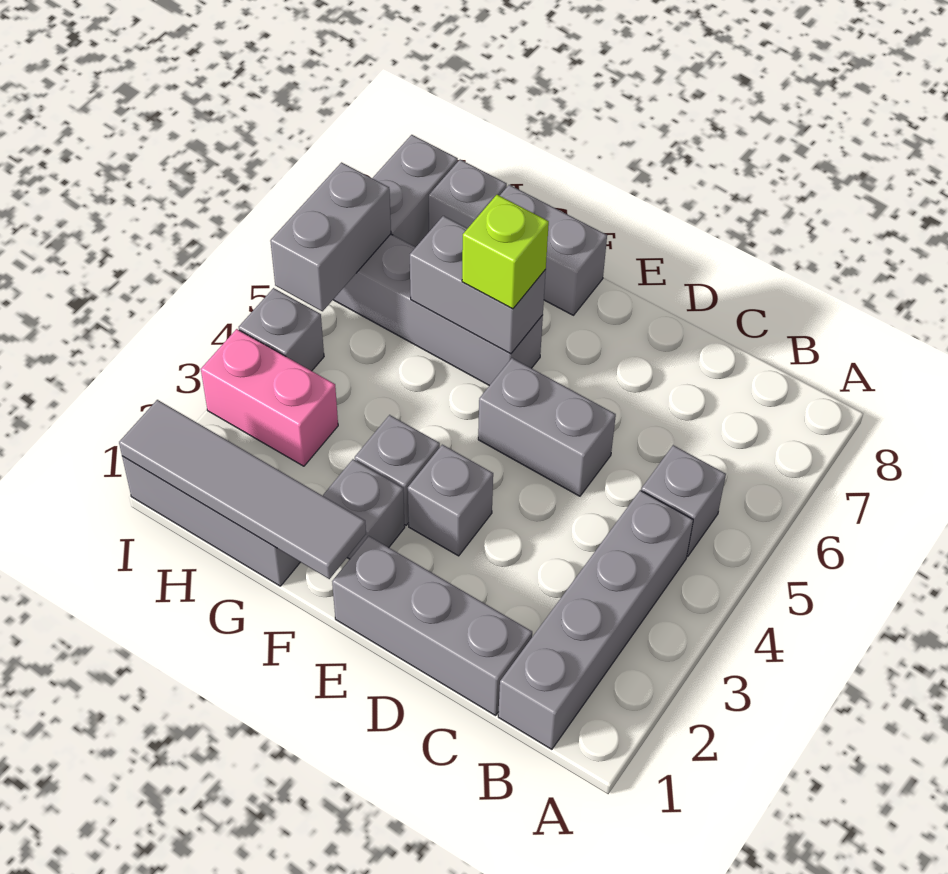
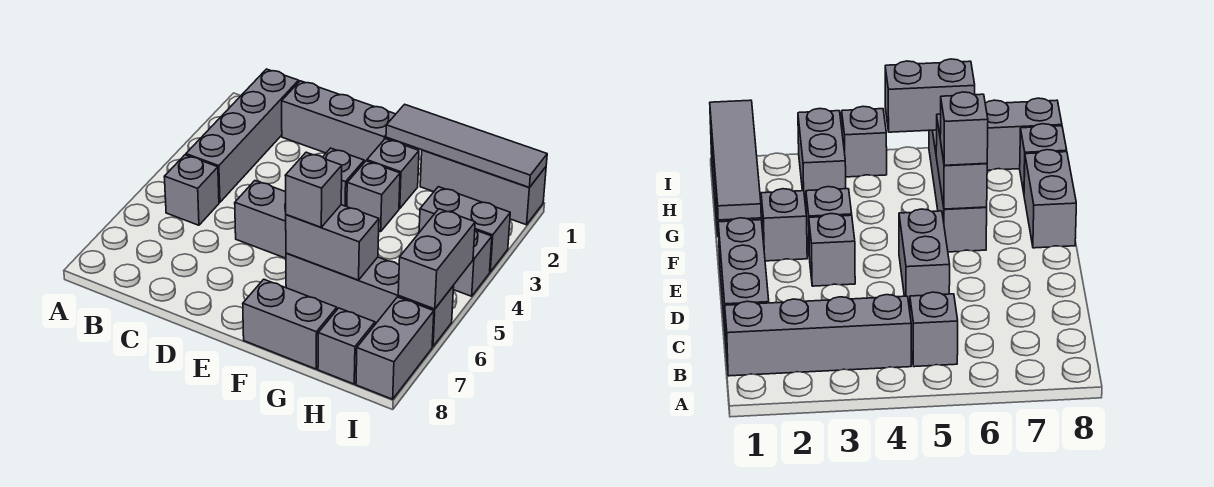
lime 1x1 brick [462,195,549,309] -> grey 1x1 brick [285,152,342,227]
pink 1x2 brick [201,329,338,466] -> grey 1x2 brick [419,187,510,272]

